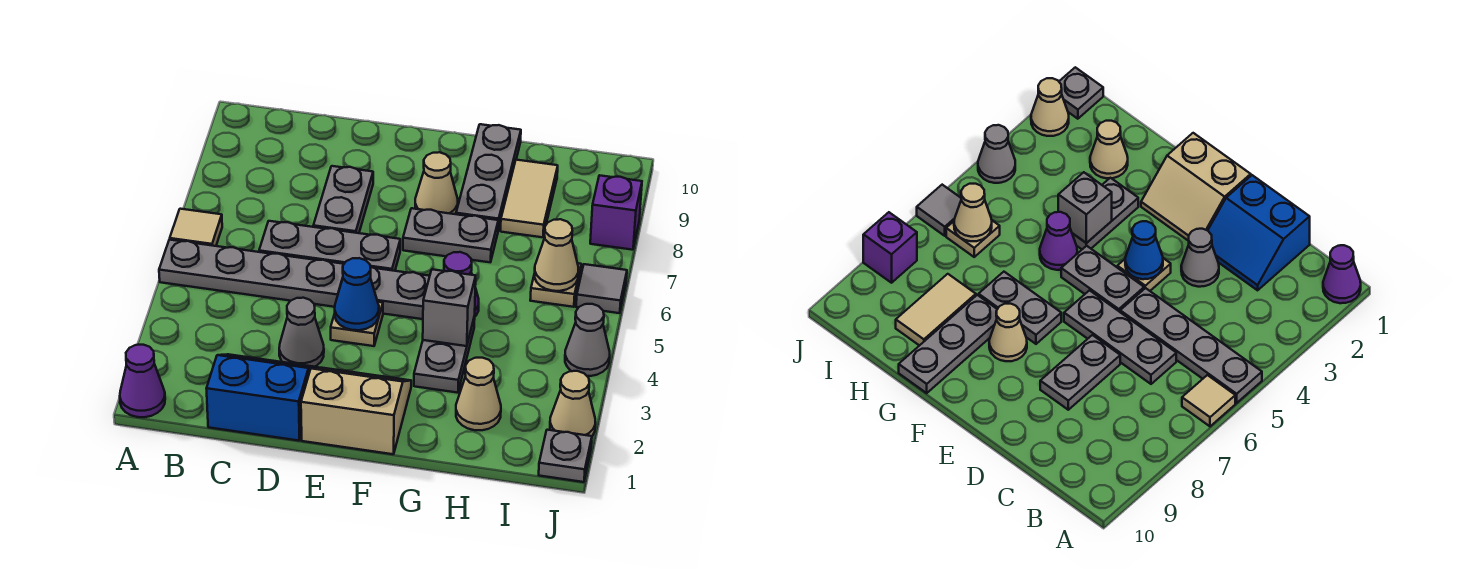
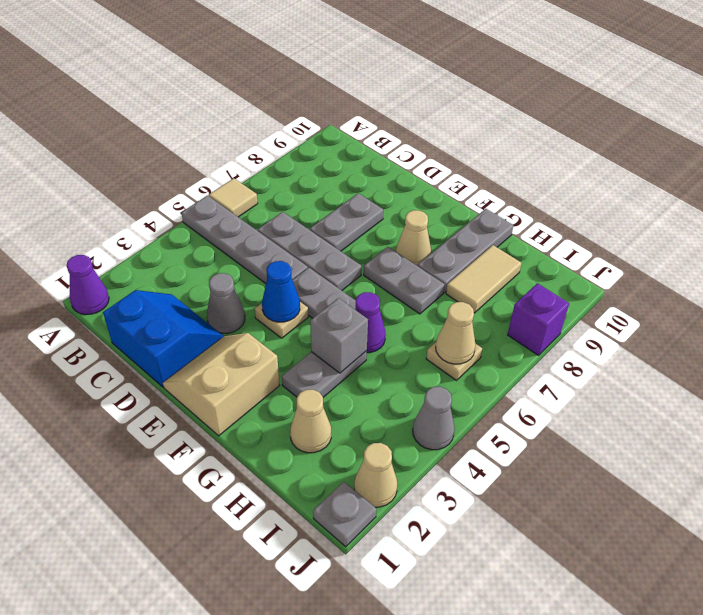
tan 2x2 slope [301,368,411,454] -> tan 2x2 slope turned to [163,333,280,436]
grey 1x1 tile [576,264,627,313] -> none

